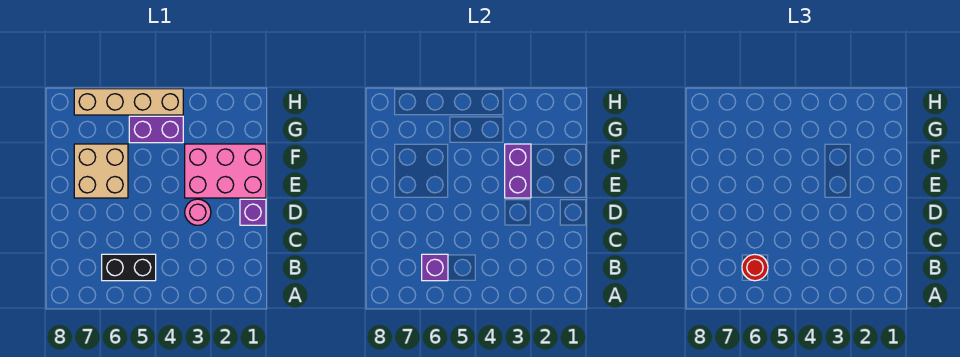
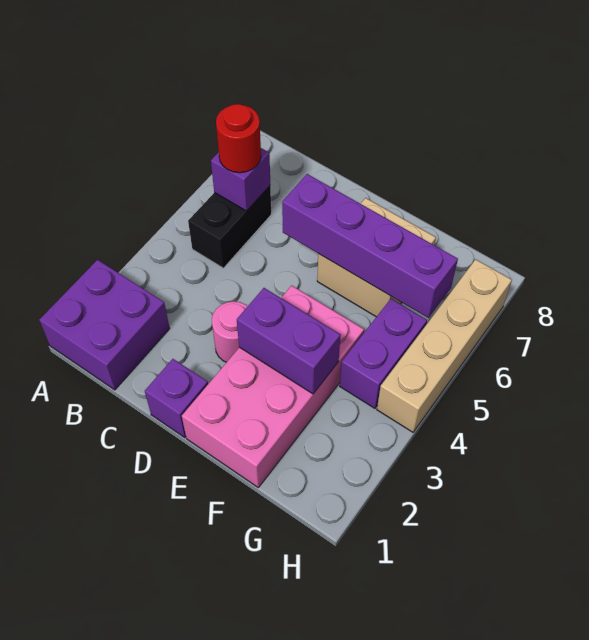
none -> purple 2x2 brick [39,260,170,390]
none -> purple 1x4 brick [282,174,458,318]
pink 2x3 brick [185,144,266,198] -> pink 2x4 brick [182,286,364,487]

